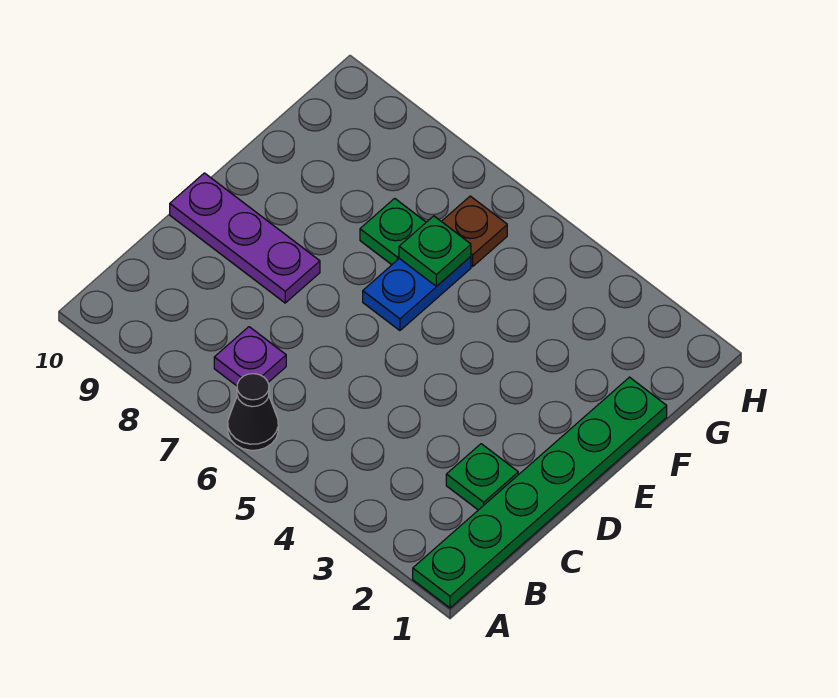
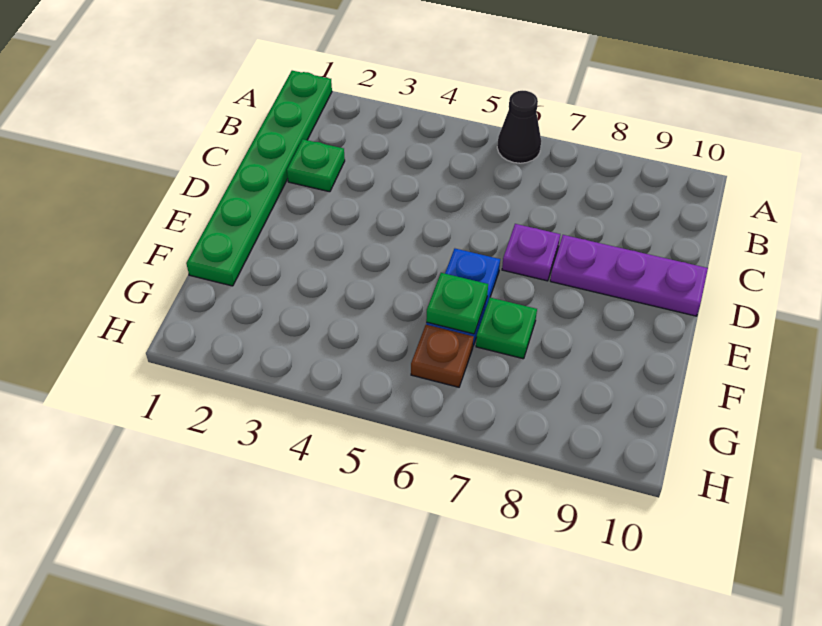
purple 1x1 plate [214,327,286,386] -> purple 1x1 plate moved to [502,224,560,281]

